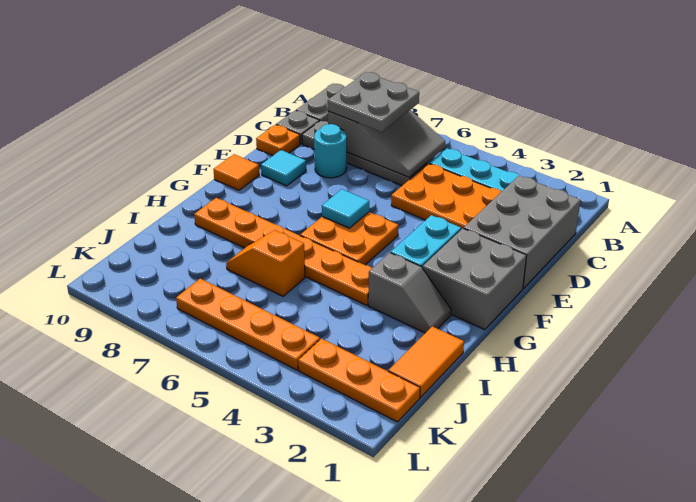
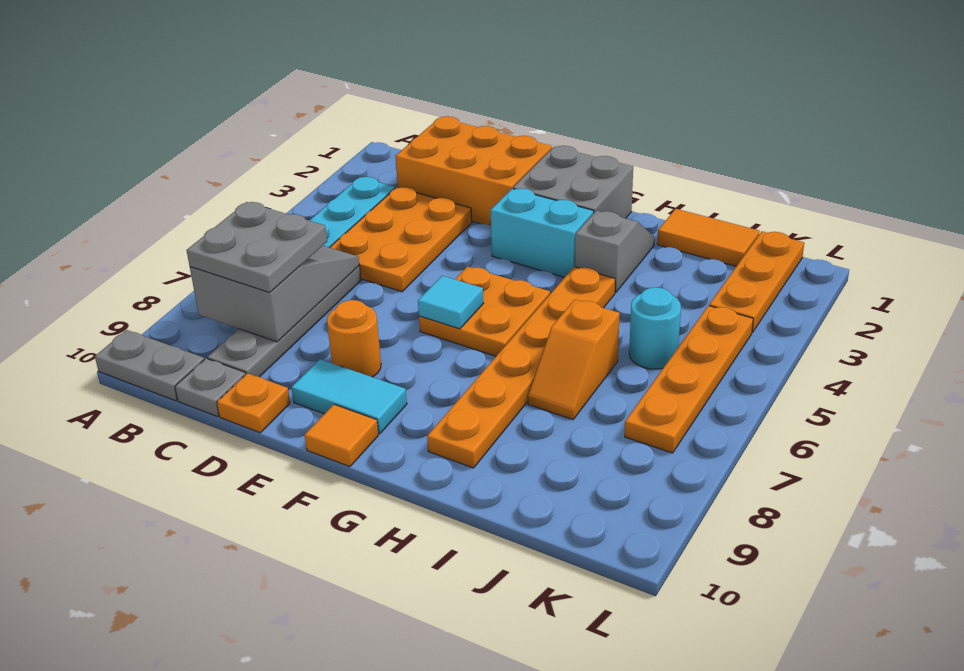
grey 2x3 brick [464,176,581,289] -> orange 2x3 brick [395,116,552,226]
cyan 1x1 round brick [314,124,347,178] -> cyan 1x1 round brick moved to [629,287,681,369]
none -> orange 1x1 round brick [327,300,381,377]
cyan 1x1 tile [261,150,306,186] -> cyan 1x2 tile [291,359,407,434]

